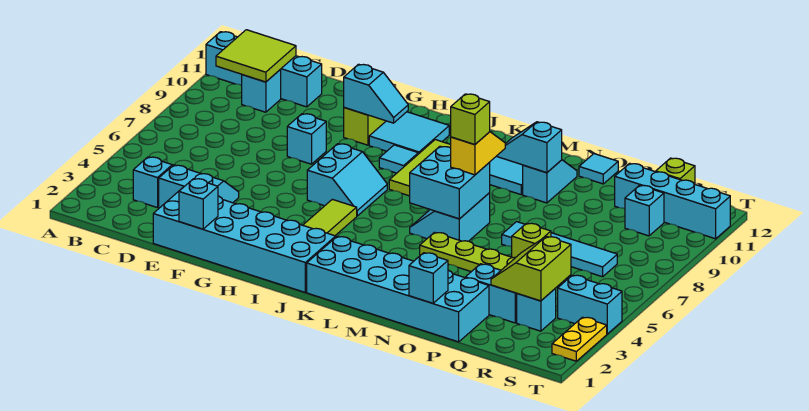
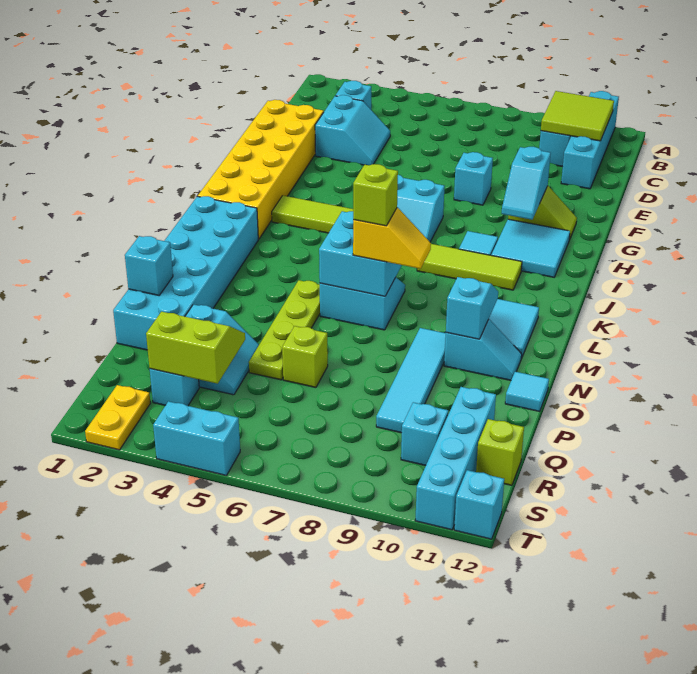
cyan 2x6 brick [153,191,336,292] -> yellow 2x6 brick [198,100,324,239]
cyan 1x1 brick [179,179,218,229] -> cyan 1x1 brick moved to [454,470,504,539]
cyan 1x4 tile [502,222,617,277] -> cyan 1x4 tile moved to [376,328,446,433]
cyan 1x2 brick [558,275,622,334] -> cyan 1x2 brick turned to [153,401,240,476]
yellow 1x2 plate [552,317,607,361] -> yellow 1x2 plate turned to [85,385,150,450]

